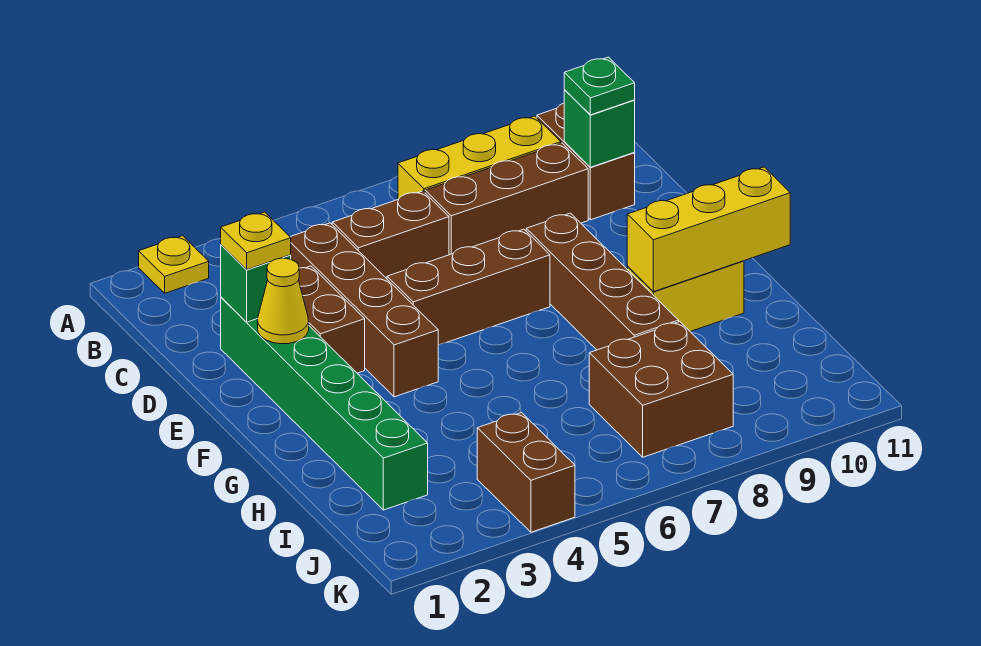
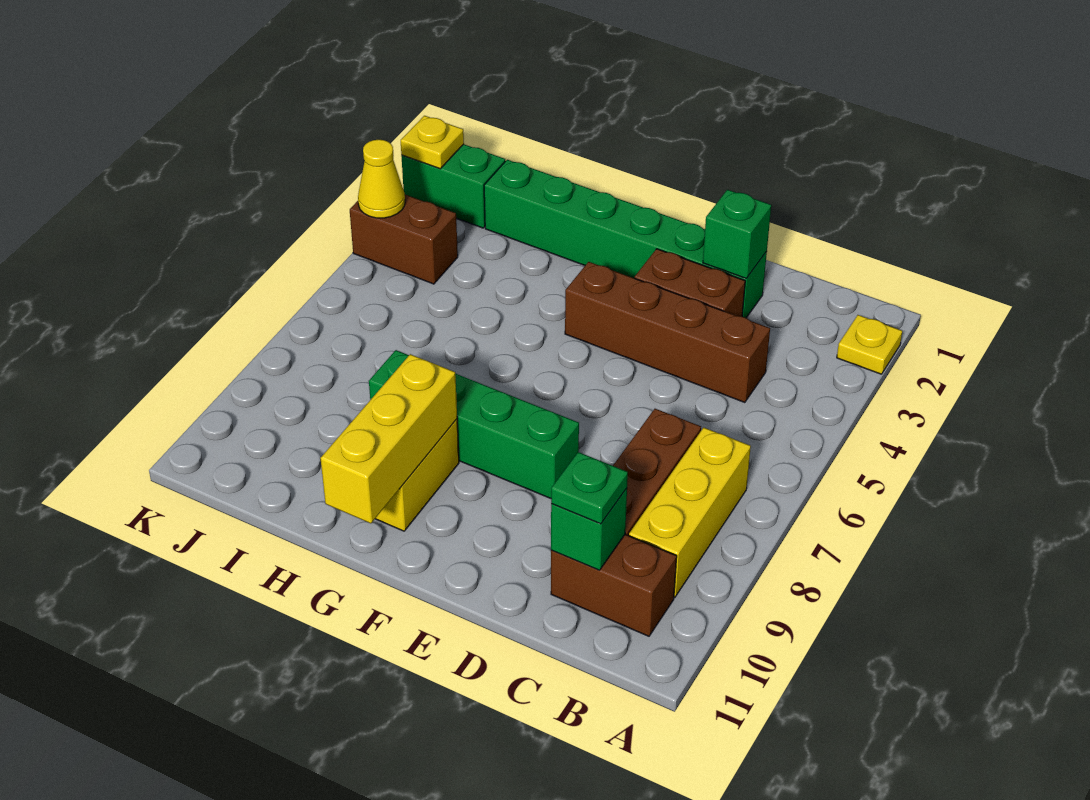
brown 1x2 brick [332,191,449,279] -> none
yellow 1x1 plate [221,212,291,270] -> yellow 1x1 plate moved to [401,116,464,169]
yellow 1x1 cone [258,258,309,344] -> yellow 1x1 cone moved to [358,140,405,218]
brown 1x3 brick [387,229,550,345] -> none
brown 1x4 brick [526,213,679,350] -> green 1x4 brick [369,350,579,498]
brown 2x2 brick [589,322,733,457] -> none
none -> green 1x2 brick [401,144,505,228]

